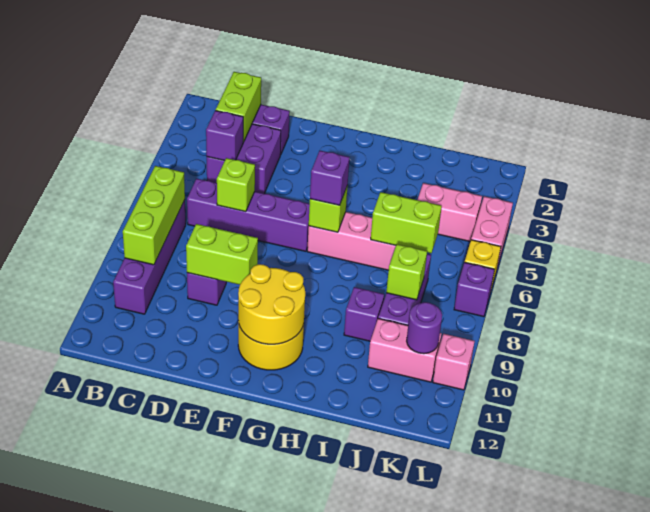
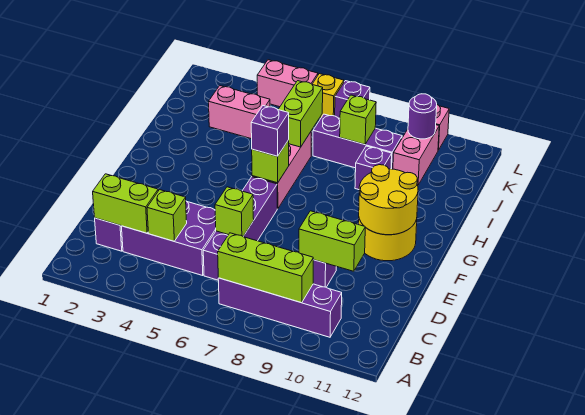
purple 2x2 brick [207,124,281,194] -> purple 2x3 brick [121,201,216,276]
purple 1x1 brick [206,110,243,161] -> lime 1x1 brick [147,190,187,241]
lime 1x2 brick [186,224,258,285] -> lime 1x2 brick turned to [299,211,365,271]
pink 1x2 brick [418,183,482,241] -> pink 1x2 brick turned to [209,86,270,139]

